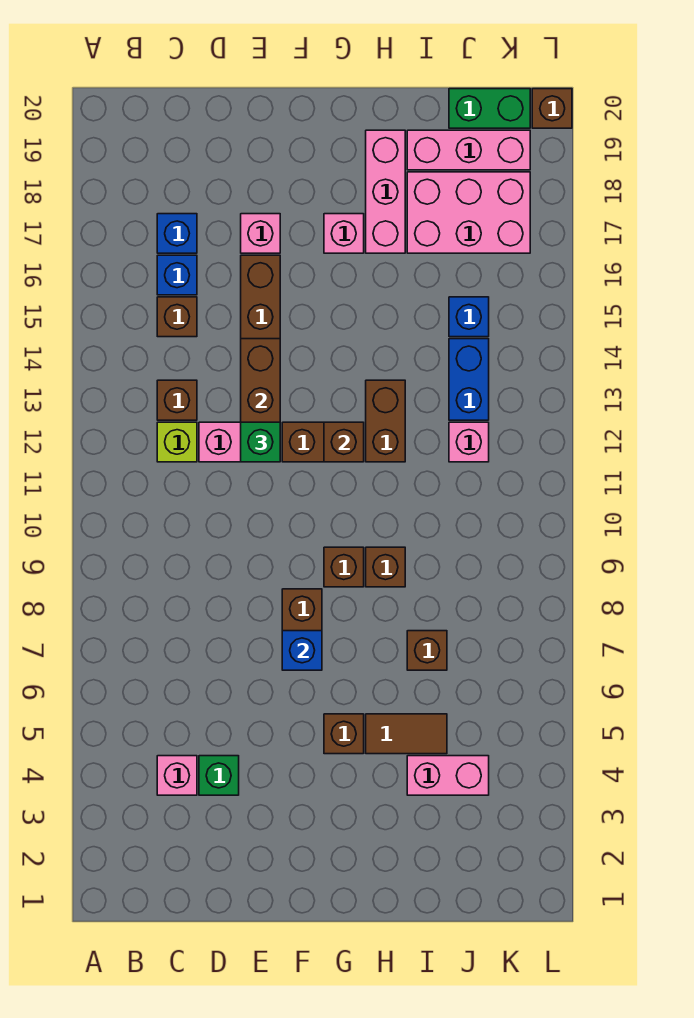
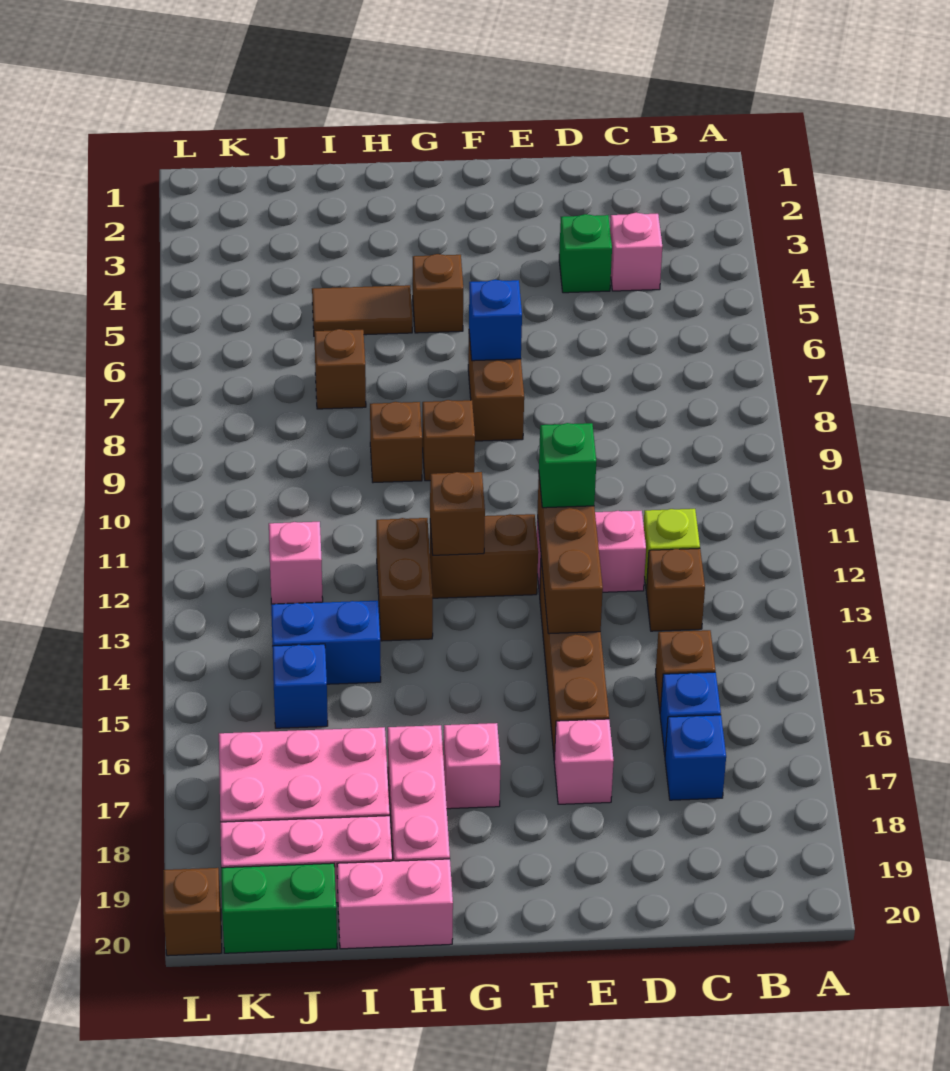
pink 1x2 brick [407,756,489,795] -> pink 1x2 brick moved to [337,859,453,949]
blue 1x2 brick [449,339,489,420] -> blue 1x2 brick turned to [271,601,381,684]

